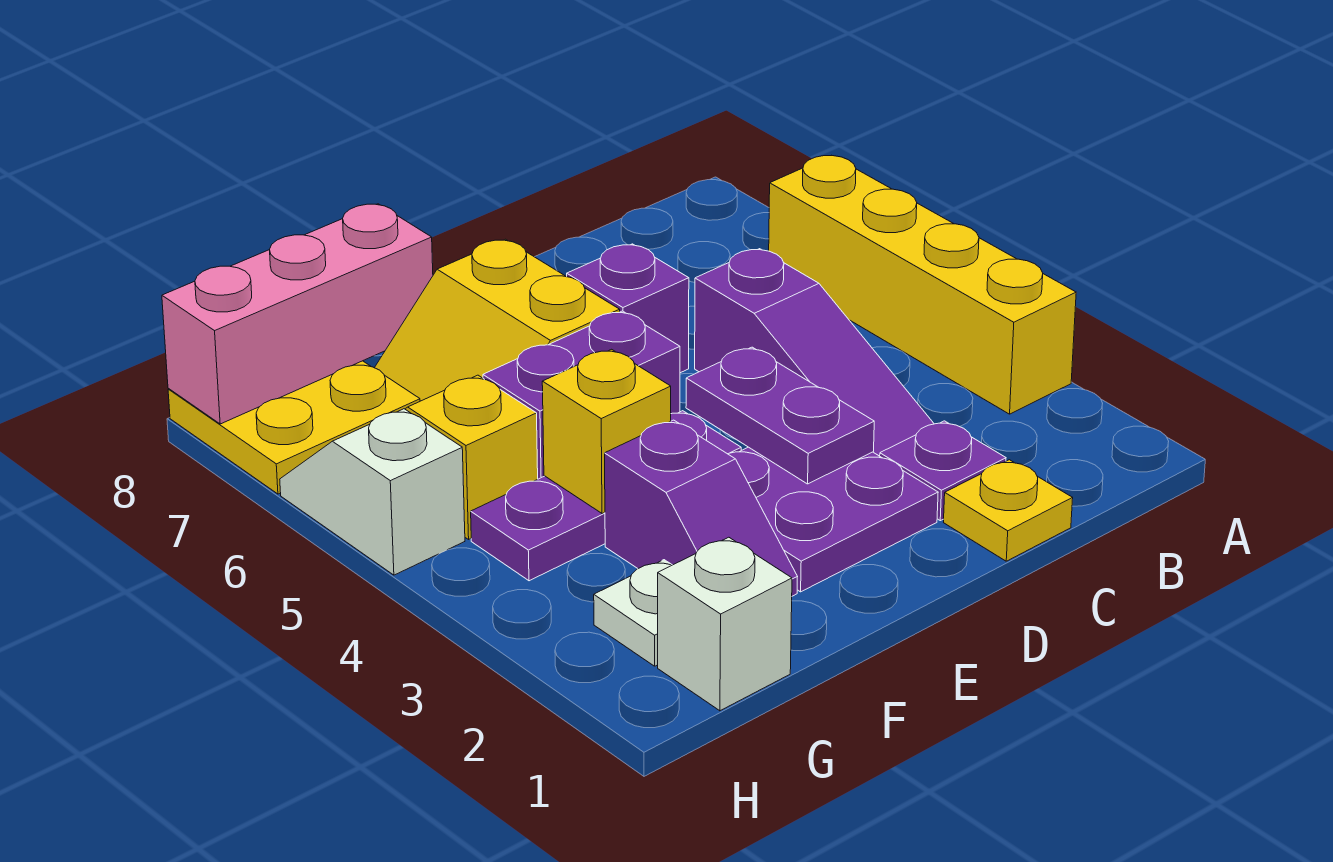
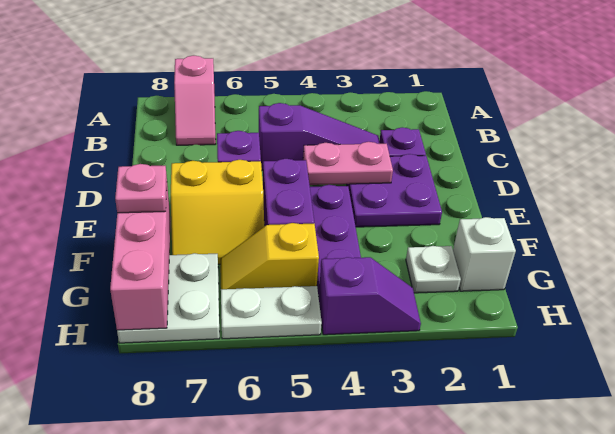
yellow 1x4 brick [769,155,1076,414] -> none
none -> pink 1x2 slope [174,56,216,145]
yellow 1x1 plate [944,460,1073,561] -> none
purple 1x2 plate [686,347,874,484] -> pink 1x2 plate [303,142,393,185]
purple 1x2 slope [605,420,797,596] -> purple 1x2 slope moved to [318,257,421,335]
yellow 1x1 brick [542,349,671,514] -> none
none -> pink 1x1 plate [115,164,167,213]
yellow 2x2 plate [168,361,420,494] -> white 2x2 plate [117,253,220,343]
white 1x2 slope [280,409,465,575] -> white 1x2 plate [221,286,322,339]

